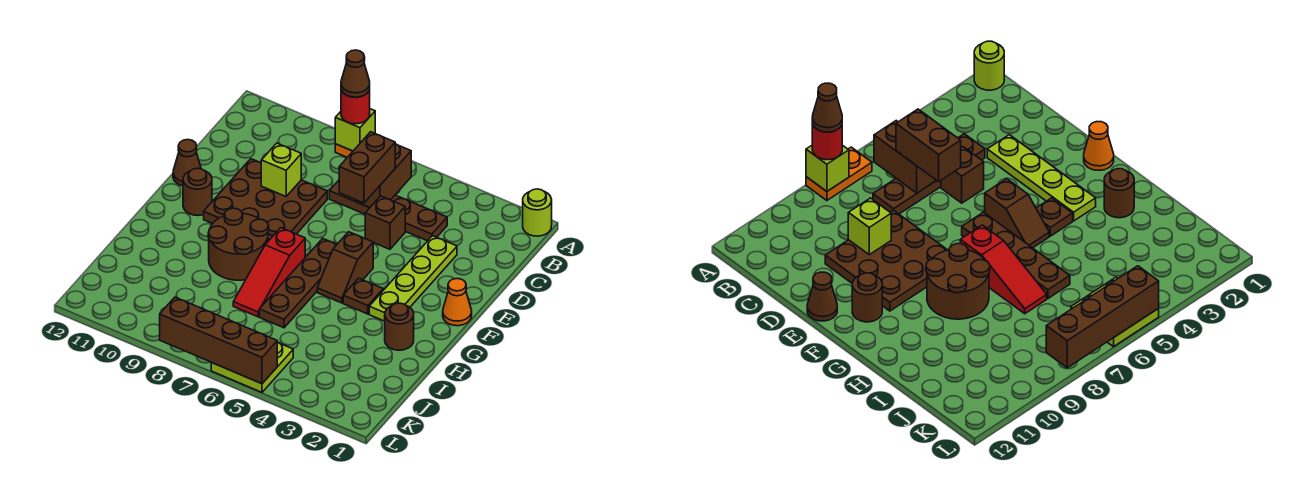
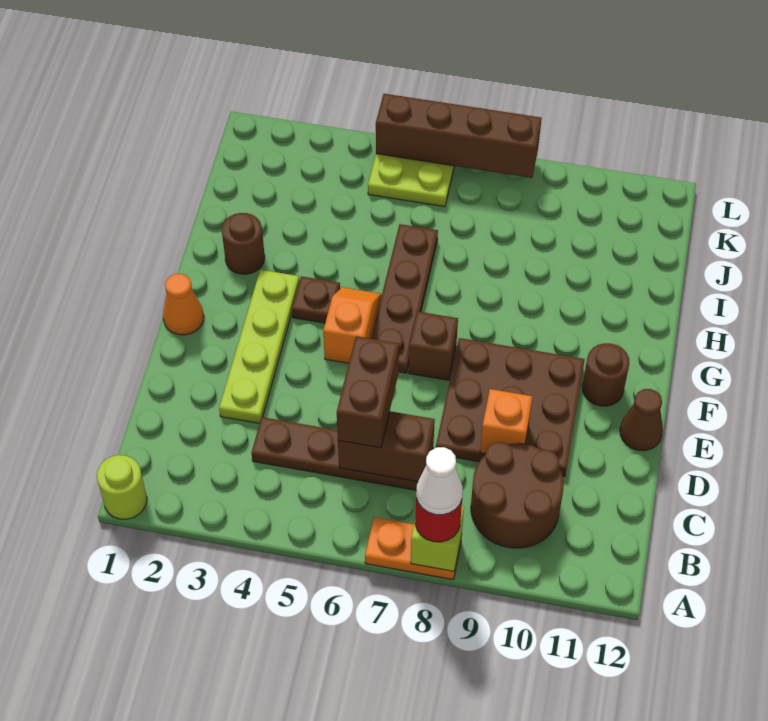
brown 1x1 cone [341,50,370,97] -> white 1x1 cone [416,447,463,515]
brown 1x2 brick [355,144,411,208] -> brown 1x2 brick turned to [338,411,435,482]
brown 1x1 brick [365,196,405,249] -> brown 1x1 brick moved to [409,312,458,380]
lime 1x1 brick [261,143,301,196] -> orange 1x1 brick [480,389,532,454]
brown 1x2 slope [317,232,373,303] -> orange 1x2 slope [323,287,381,363]
red 1x3 slope [233,228,305,317] -> none
brown 2x2 round brick [208,208,269,280] -> brown 2x2 round brick moved to [471,442,564,548]

